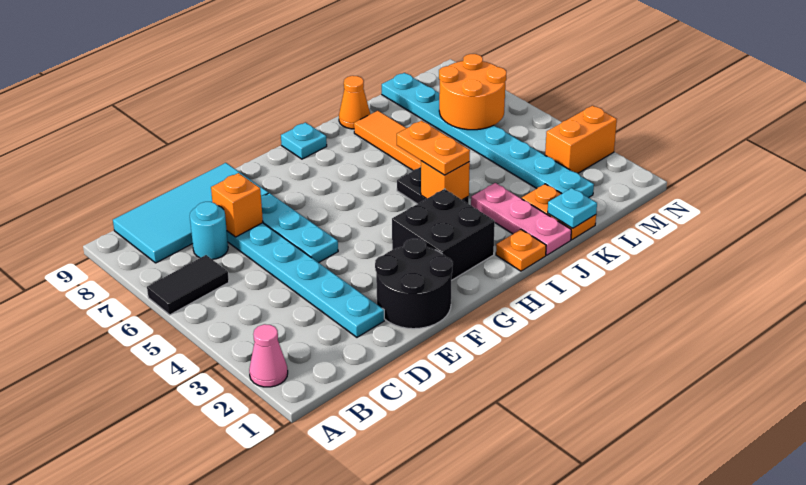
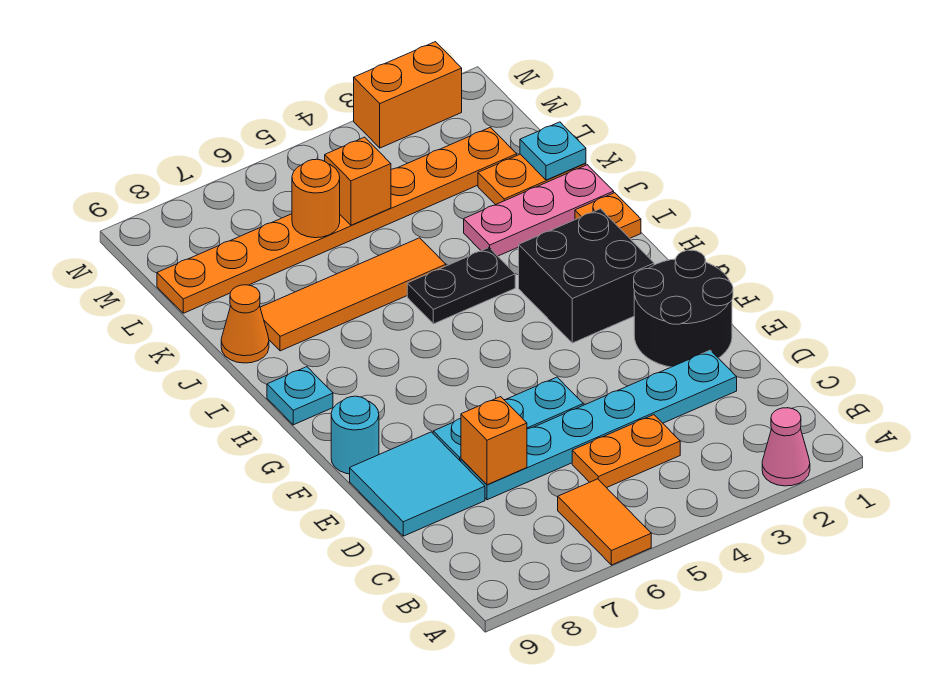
black 1x2 tile [147,255,229,315] -> orange 1x2 tile [558,479,651,565]
cyan 2x4 tile [113,163,268,263] -> cyan 2x2 tile [350,432,485,536]
cyan 1x1 round brick [190,202,228,260] -> cyan 1x1 round brick moved to [331,396,379,474]
orange 1x1 brick [421,161,470,200] -> orange 1x1 brick moved to [325,137,391,225]
orange 1x2 plate [397,121,470,175] -> orange 1x2 plate moved to [572,415,680,488]
cyan 1x8 plate [382,73,594,198] -> orange 1x8 plate [157,127,517,313]
orange 2x2 round brick [439,54,506,130] -> orange 1x1 round brick [292,159,340,238]
orange 1x2 brick [545,106,617,173] -> orange 1x2 brick turned to [354,42,462,148]

